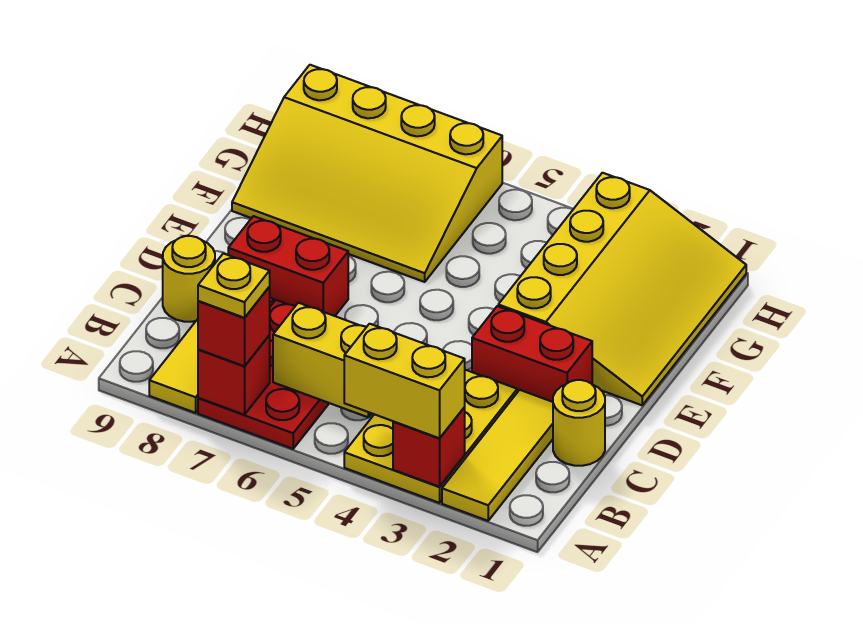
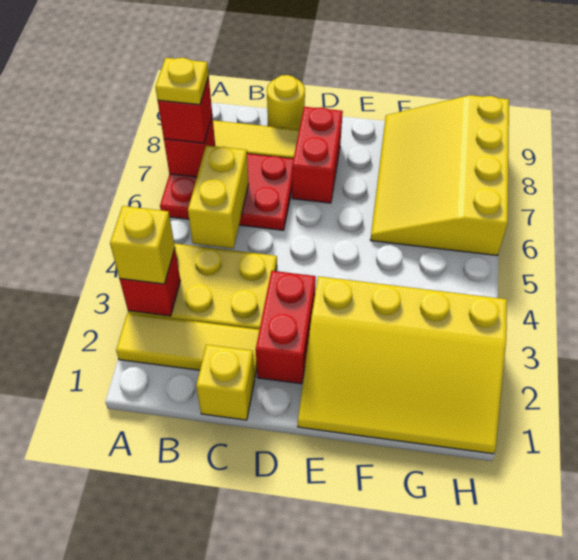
yellow 1x2 brick [344,324,465,438] -> yellow 1x1 brick [110,206,175,284]
yellow 1x1 round brick [553,380,605,466] -> yellow 1x1 brick [196,345,255,420]

